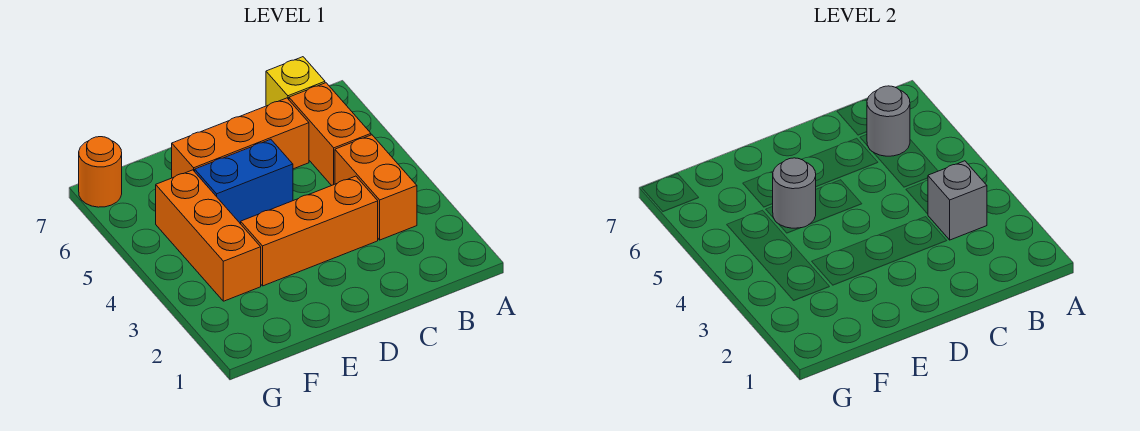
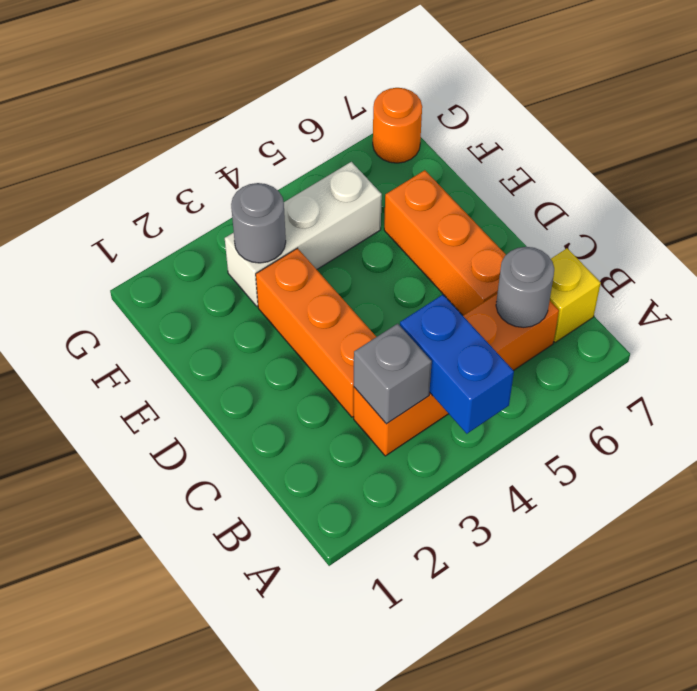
blue 1x2 brick [195,139,293,224] -> blue 1x2 brick moved to [400,295,514,434]
grey 1x1 round brick [773,158,816,228] -> grey 1x1 round brick moved to [231,183,286,263]
orange 1x3 brick [156,170,261,301] -> white 1x3 brick [225,162,382,306]

